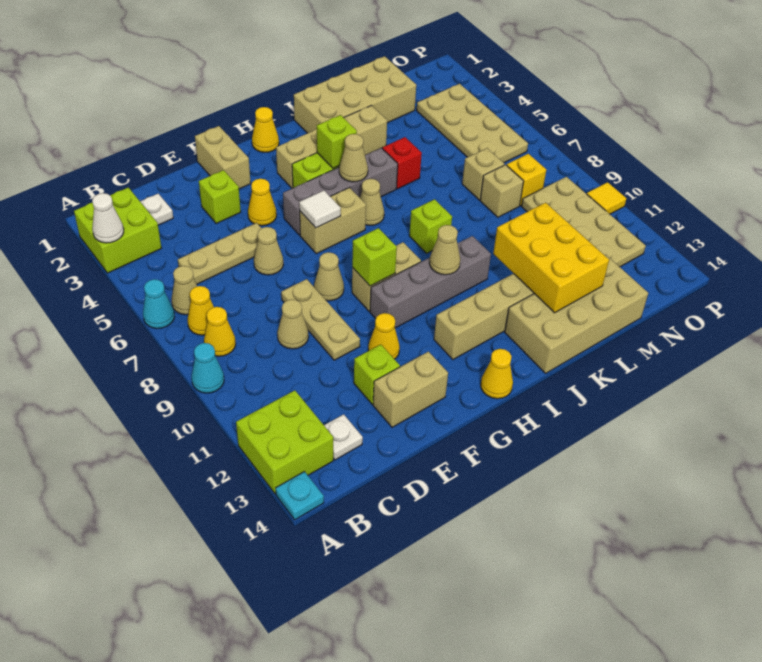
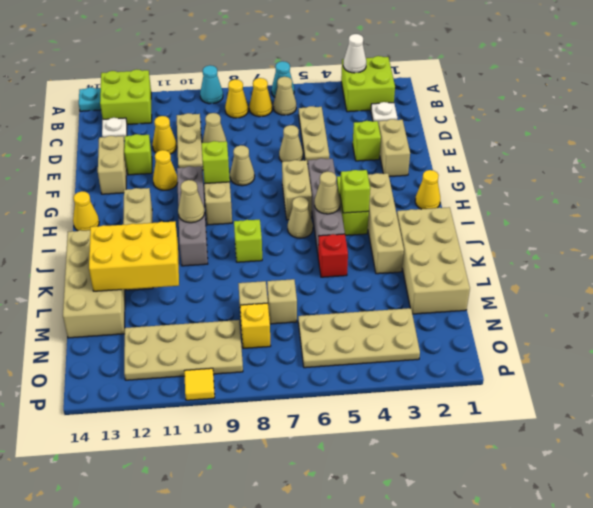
tan 1x3 plate [281,279,360,360] -> tan 1x3 plate turned to [177,113,203,170]
tan 1x2 brick [195,126,251,189] -> tan 1x2 brick turned to [379,119,410,177]
yellow 1x1 cone [248,179,277,226] -> yellow 1x1 cone moved to [153,116,177,154]
white 1x1 tile [299,191,341,228] -> none

